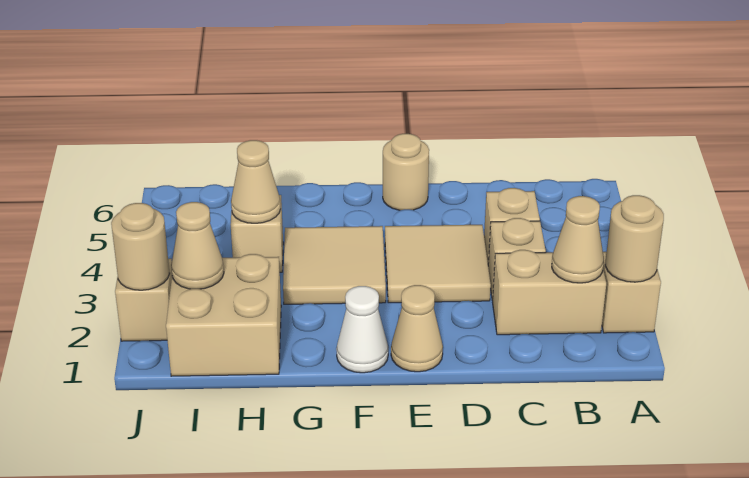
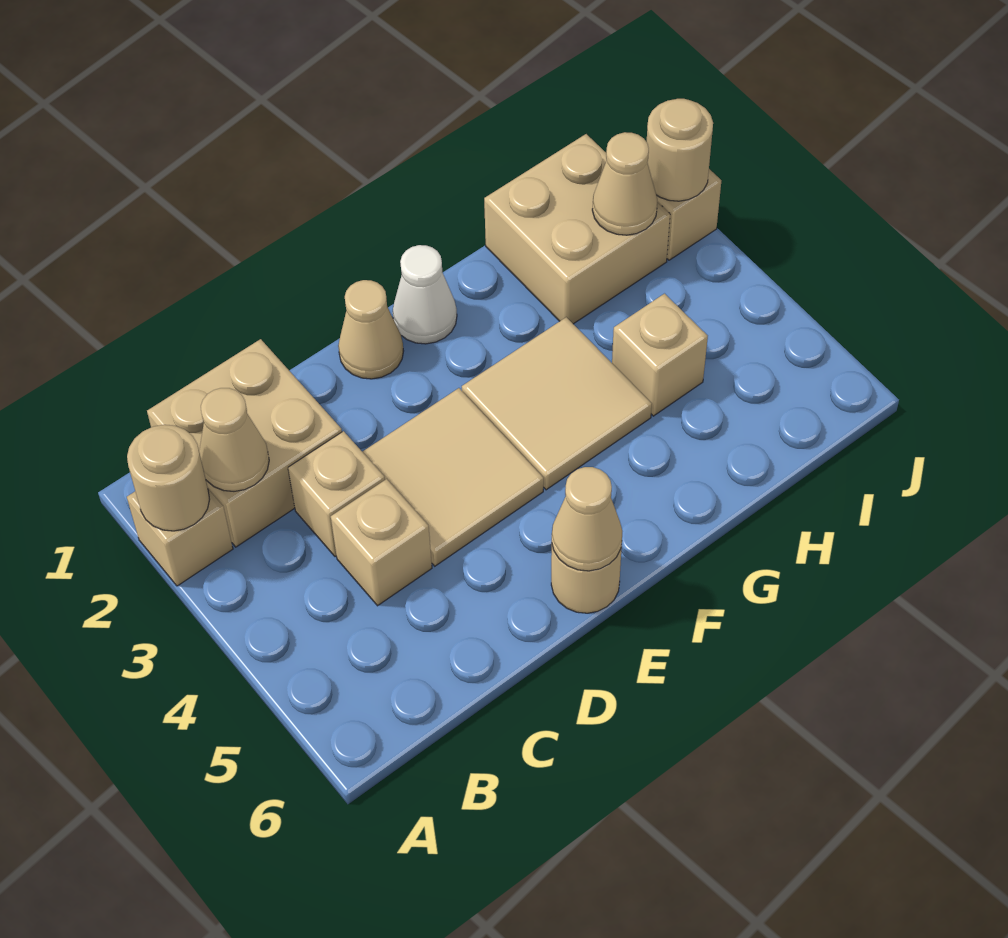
tan 1x2 brick [493,250,606,335] -> tan 2x2 brick [147,339,342,547]
tan 1x1 cone [231,140,281,223] -> tan 1x1 cone moved to [552,467,622,571]

